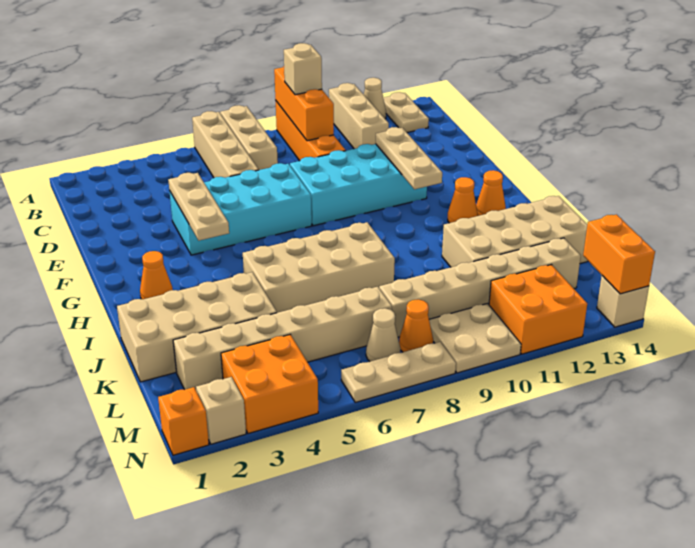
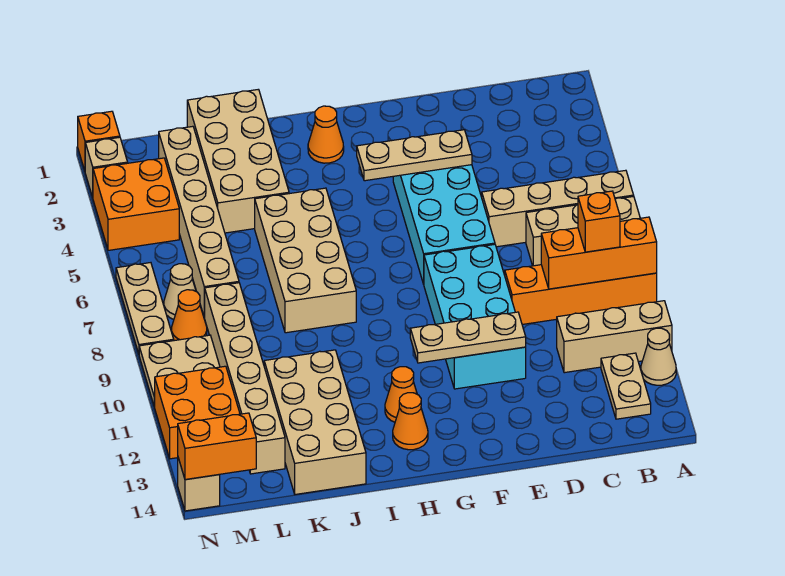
tan 1x2 plate [383,92,429,133] -> tan 1x2 plate turned to [601,353,651,419]
tan 1x1 brick [284,43,322,95] -> orange 1x1 brick [578,191,620,252]

